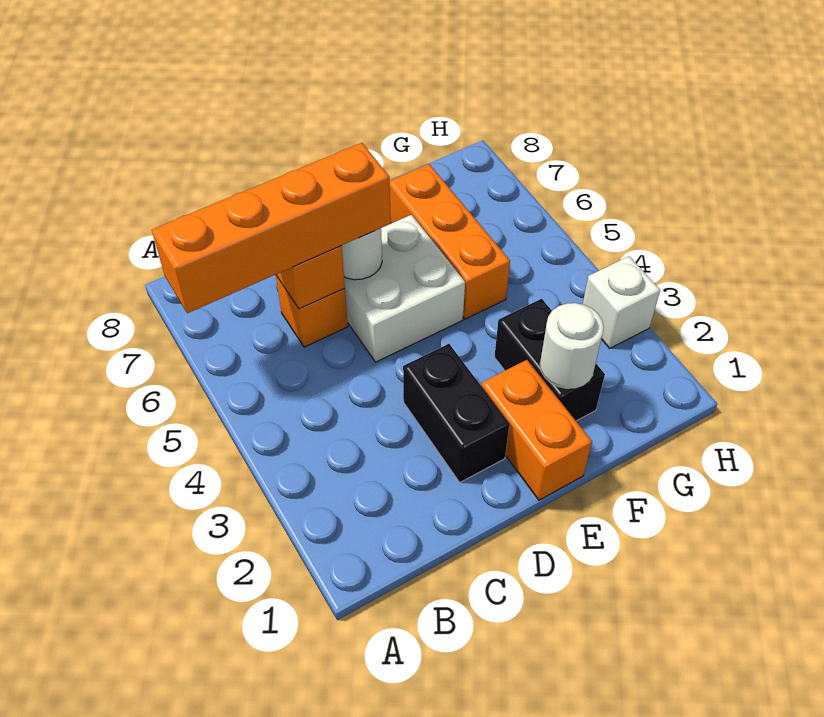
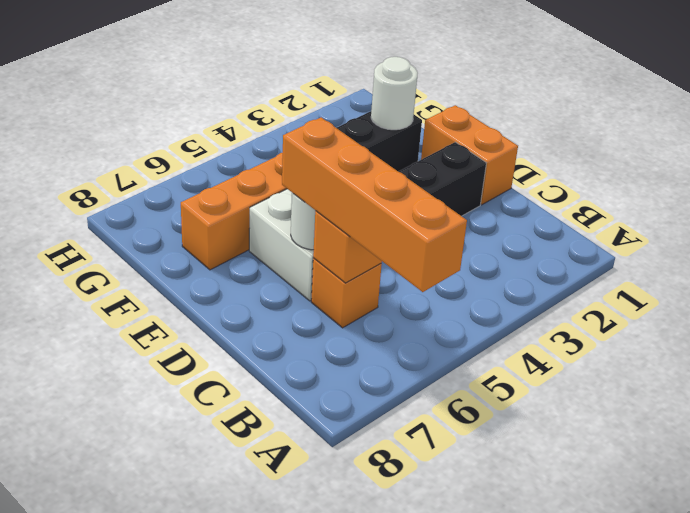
orange 1x2 brick [481,360,592,500] -> orange 1x2 brick turned to [421,105,518,205]
white 1x1 brick [583,256,660,348] -> none

